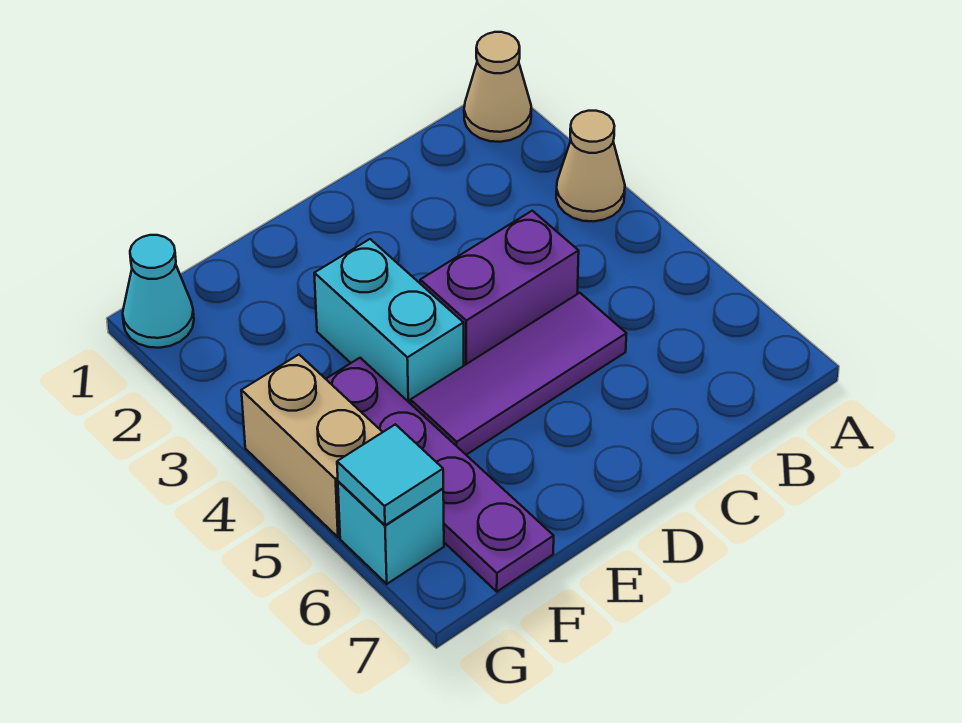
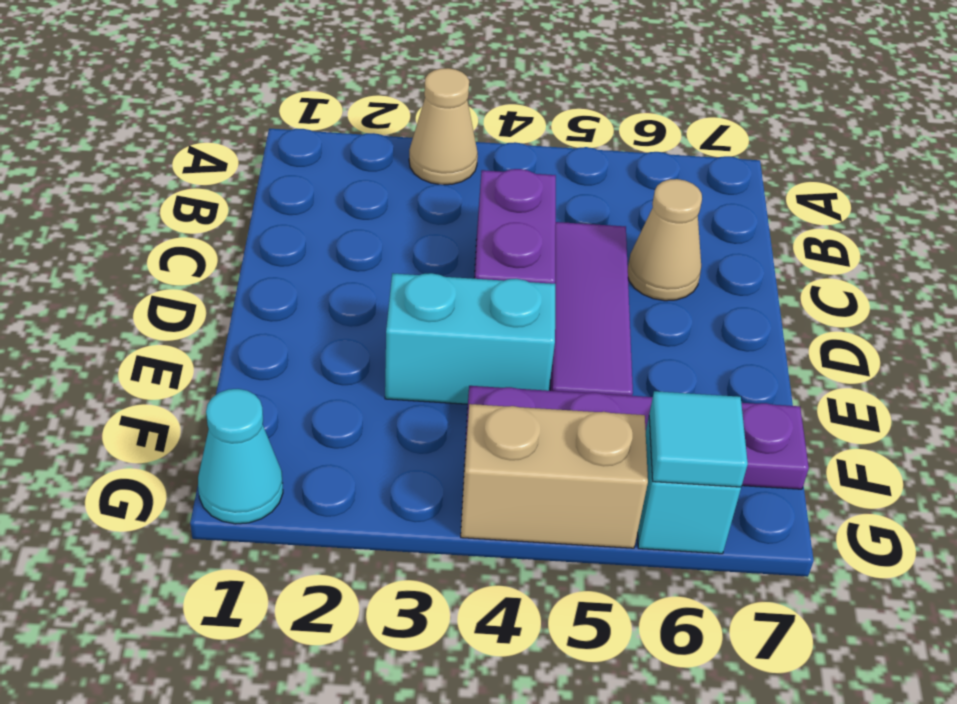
tan 1x1 cone [464,32,531,142] -> tan 1x1 cone moved to [628,179,702,301]

